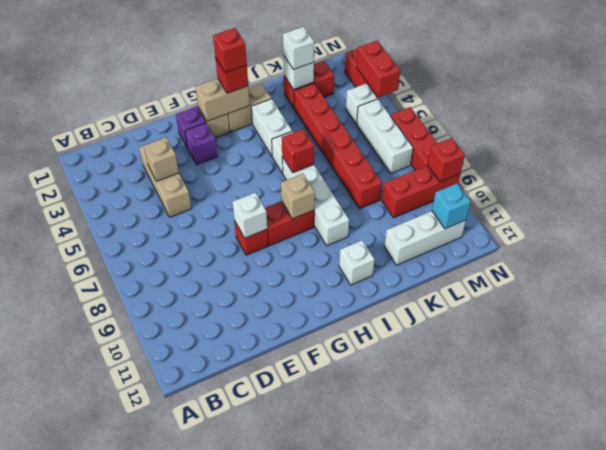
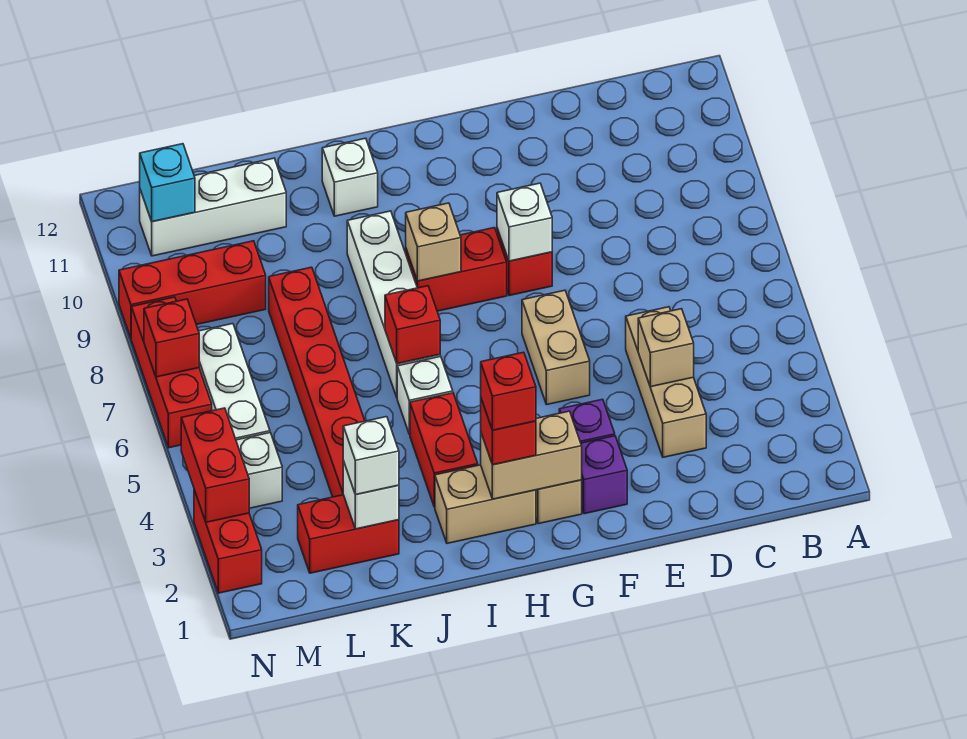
none -> tan 1x2 brick [522,290,590,405]
white 1x2 brick [251,99,292,156] -> red 1x2 brick [410,393,478,507]
red 1x1 brick [428,138,465,182] -> red 1x1 brick moved to [144,299,199,377]

